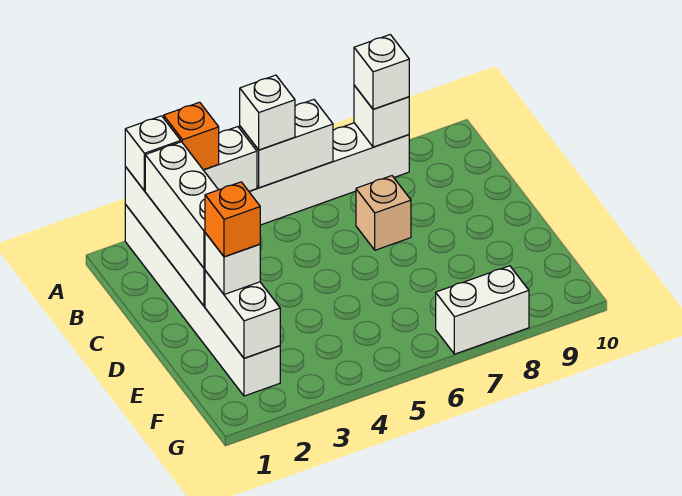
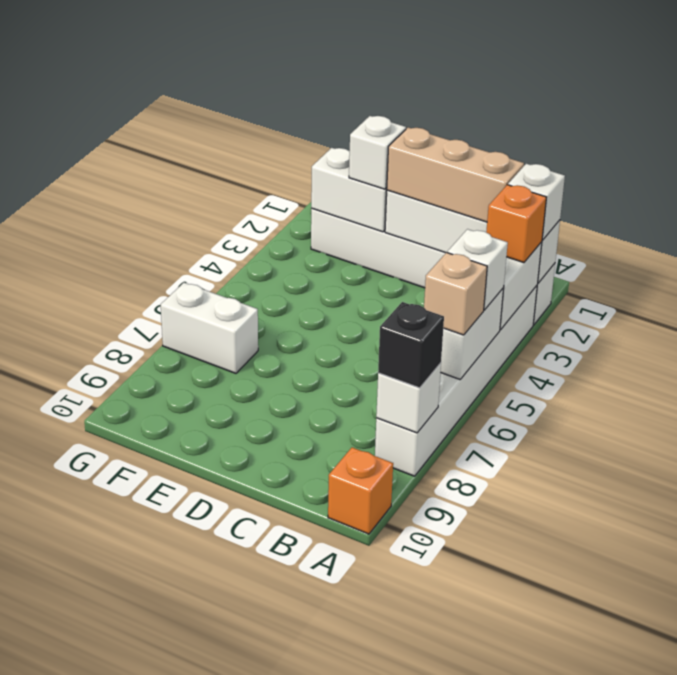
white 1x1 brick [354,35,409,109] -> black 1x1 brick [378,302,444,388]
white 1x3 brick [145,142,218,269] -> tan 1x3 brick [387,128,524,222]
tan 1x1 brick [356,176,411,250] -> tan 1x1 brick moved to [424,253,487,335]
orange 1x1 brick [205,182,260,257] -> orange 1x1 brick moved to [328,447,393,534]
white 1x2 brick [436,266,529,354] -> white 1x2 brick turned to [161,283,258,373]

